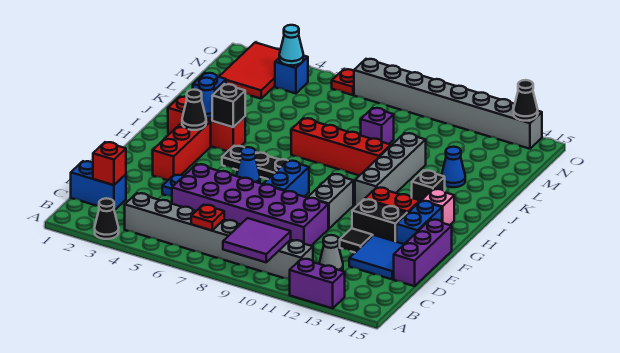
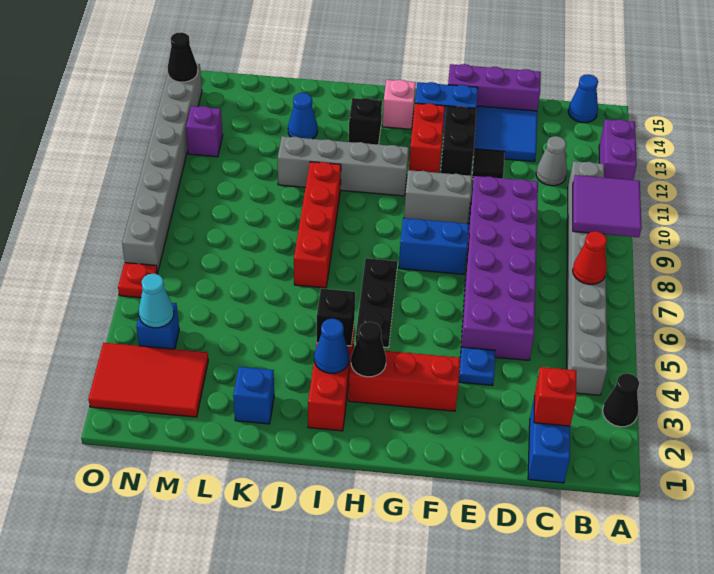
red 1x1 plate [191,205,224,230] -> red 1x1 cone [573,231,607,284]
blue 1x1 cone [236,147,260,183] -> blue 1x1 cone moved to [568,74,598,123]
purple 1x1 brick [361,108,394,144] -> purple 1x1 brick moved to [186,106,223,157]

